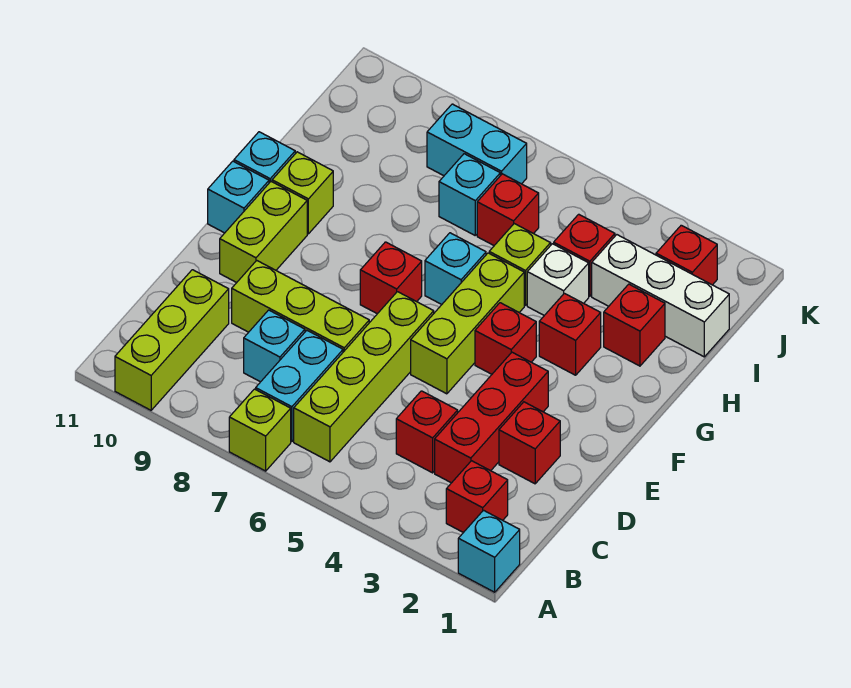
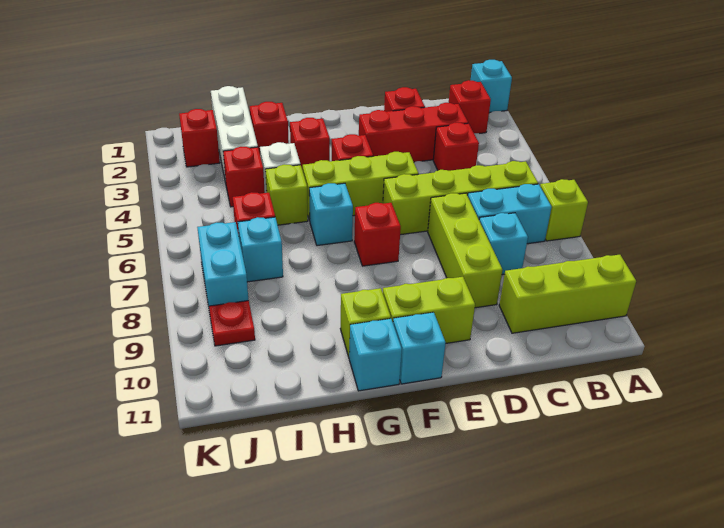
none -> red 1x1 plate [209,301,255,346]

